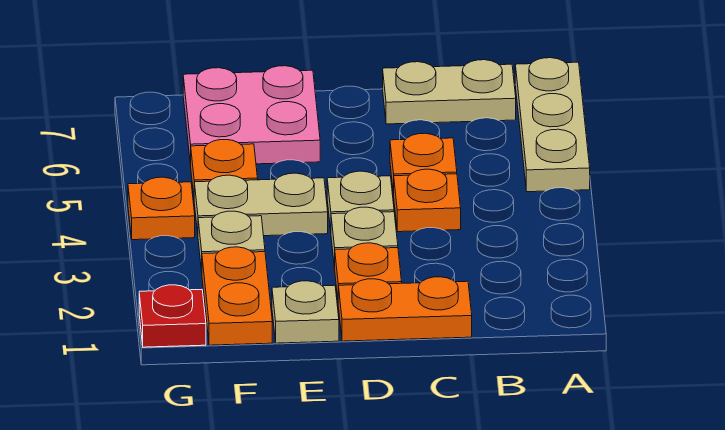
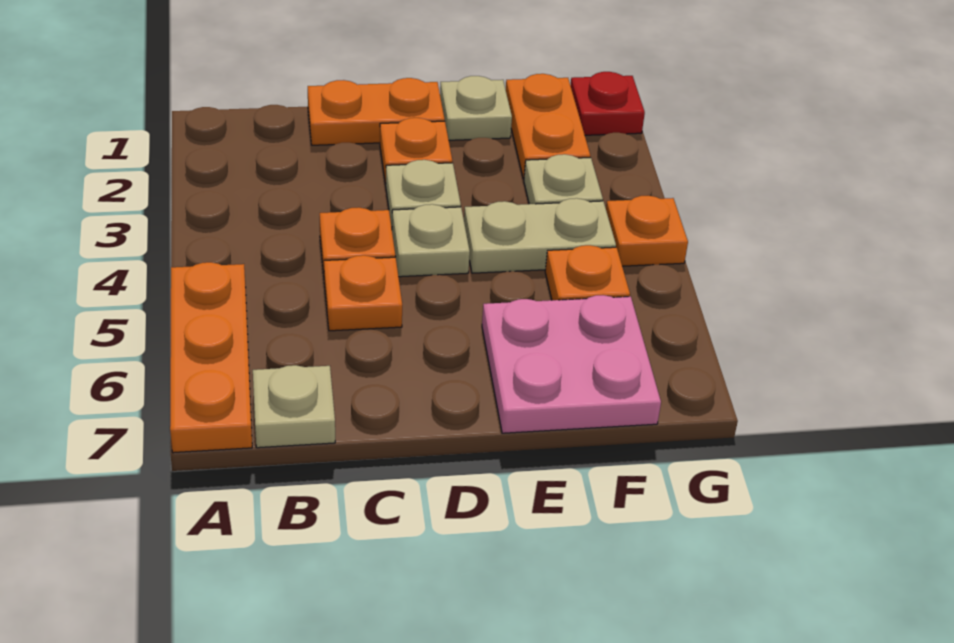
tan 1x3 plate [515,58,590,192] -> orange 1x3 plate [170,262,252,453]
tan 1x2 plate [383,60,516,124] -> tan 1x1 plate [253,365,335,448]

